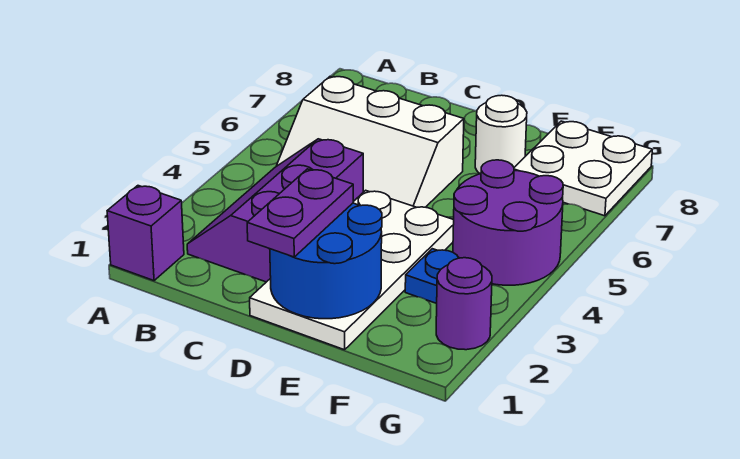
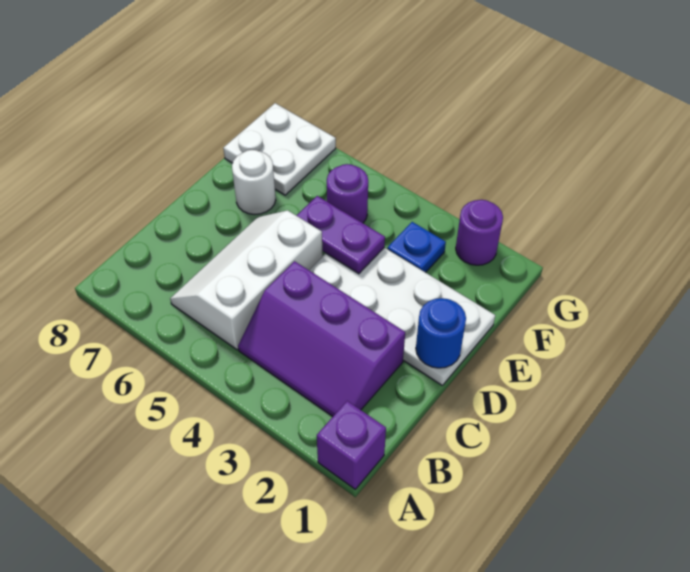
white 2x3 slope [277,77,464,207] -> white 2x3 slope turned to [170,210,323,350]
blue 2x2 round brick [270,203,382,319] -> blue 1x1 round brick [416,298,466,368]
purple 1x2 plate [247,169,353,257] -> purple 1x2 plate moved to [296,196,385,274]
purple 2x2 round brick [453,160,563,285] -> purple 1x1 round brick [327,164,368,223]

